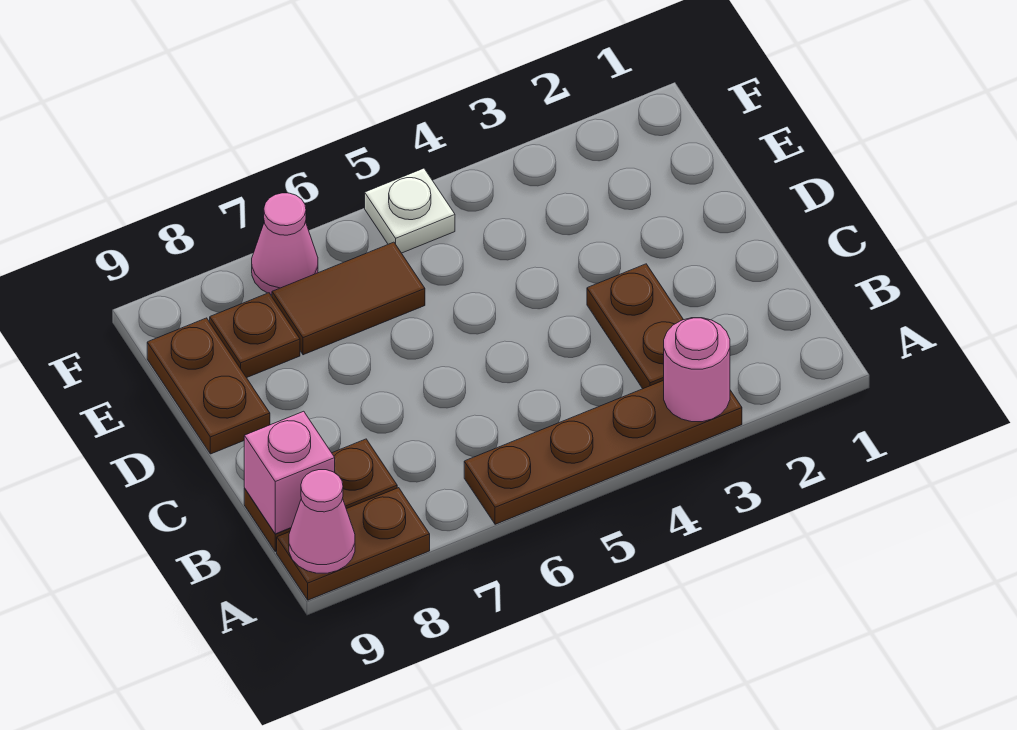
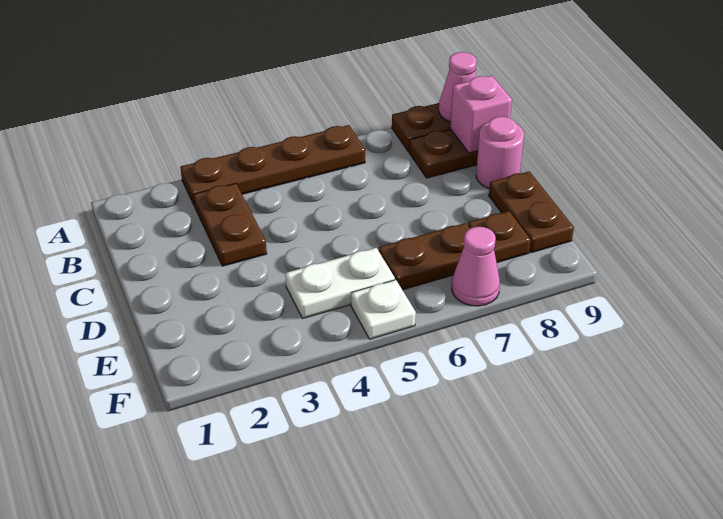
pink 1x1 round brick [664,318,730,422] -> pink 1x1 round brick moved to [476,117,524,188]
none -> white 1x2 plate [285,248,395,318]
brown 1x2 tile [272,242,425,355] -> brown 1x2 plate [379,223,470,290]

